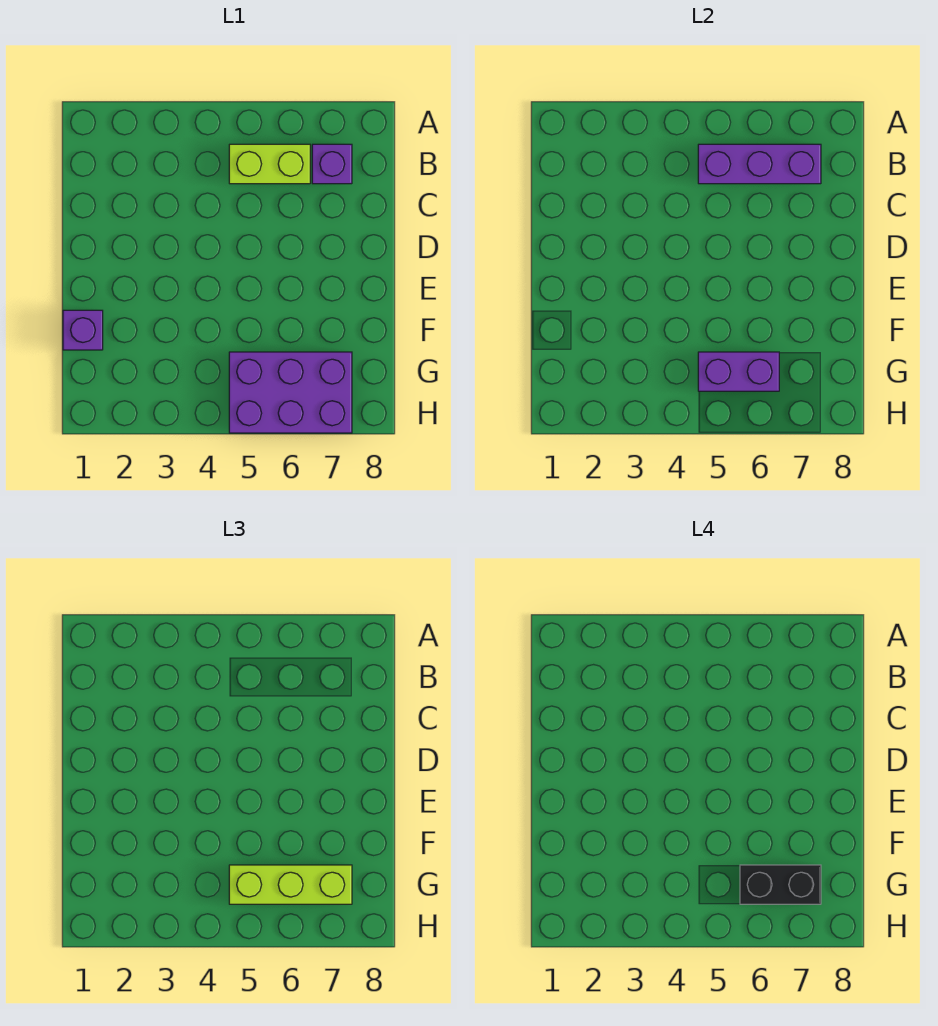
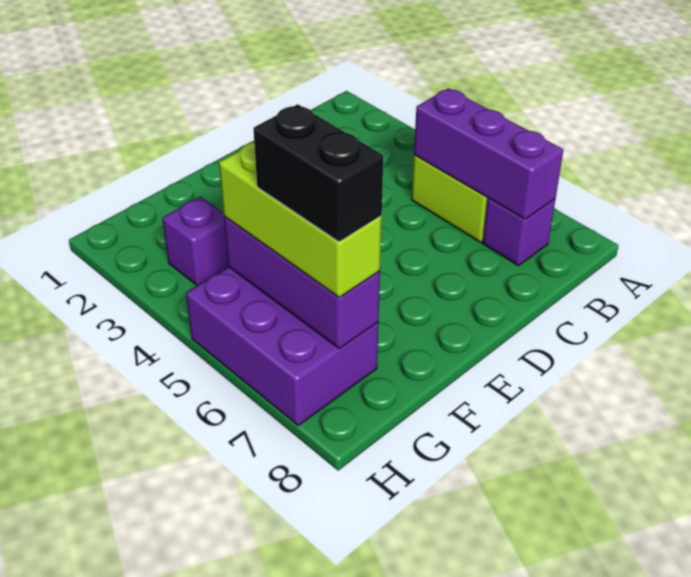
purple 1x1 brick [63,310,103,350] -> purple 1x1 brick moved to [162,197,229,286]
purple 1x2 brick [698,352,779,391] -> purple 1x3 brick [224,216,380,349]

